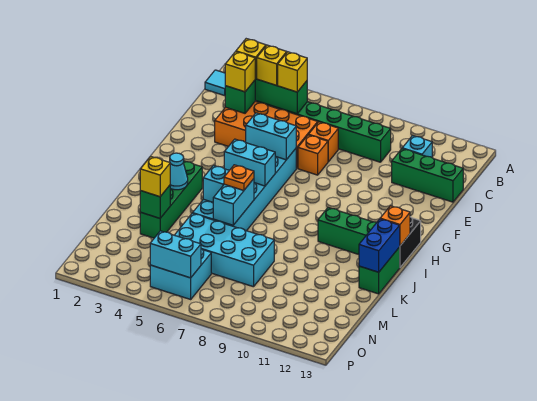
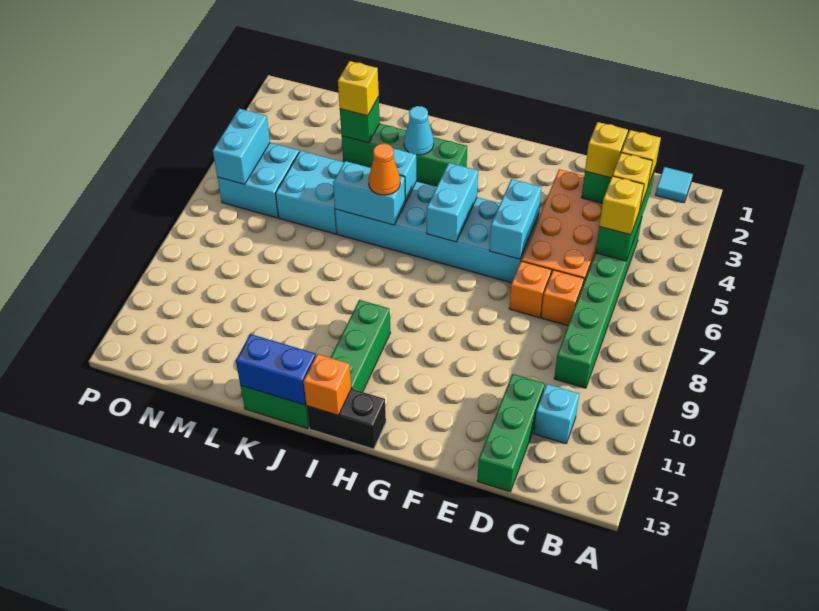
orange 1x1 plate [224,165,254,190] -> orange 1x1 cone [368,144,400,195]
cyan 2x4 brick [175,213,274,287] -> cyan 2x2 brick [276,151,344,234]

